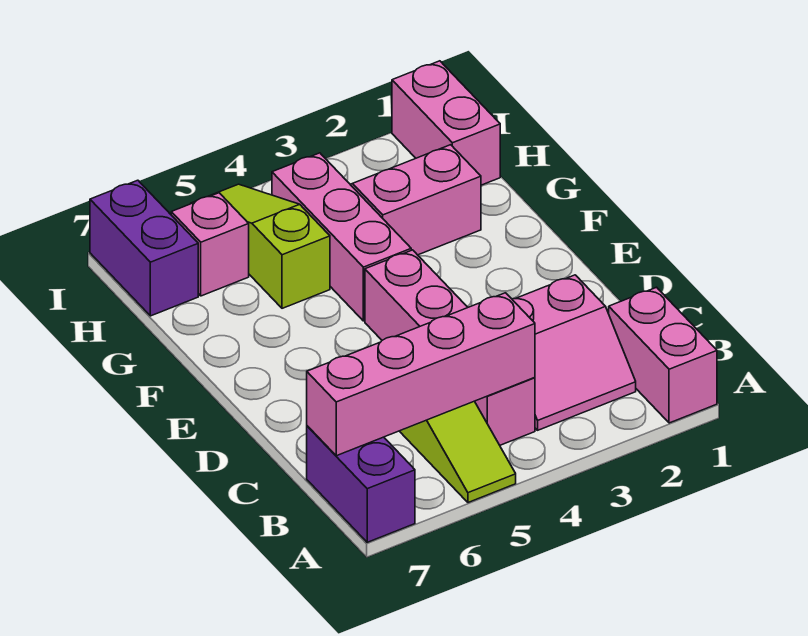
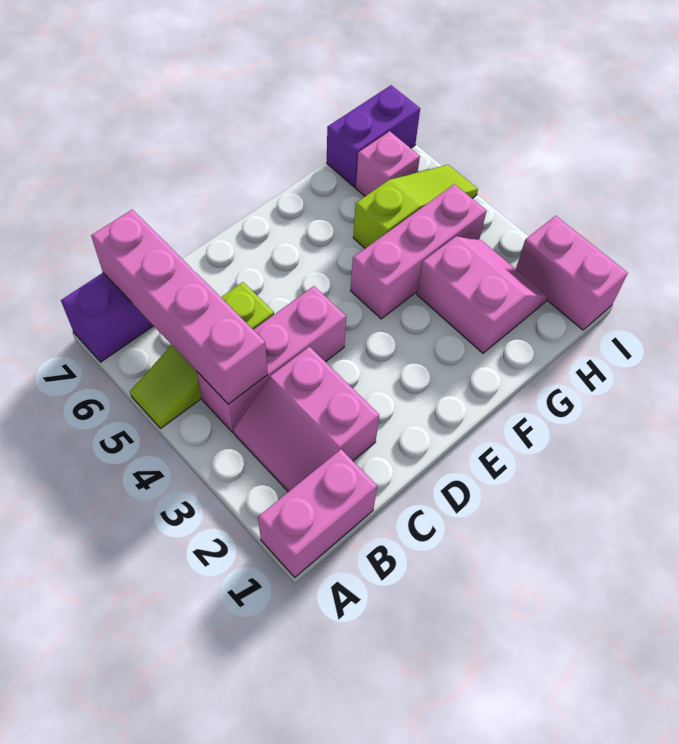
pink 1x4 brick [365,250,535,445] -> pink 1x3 brick [196,286,346,432]
pink 1x2 brick [392,61,500,185] -> pink 1x2 brick turned to [516,216,628,330]

